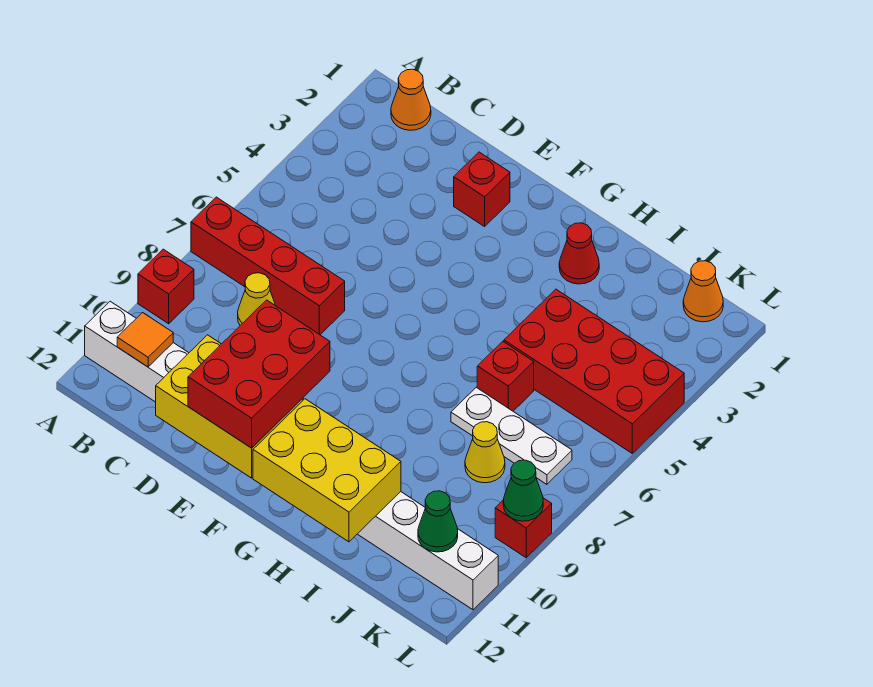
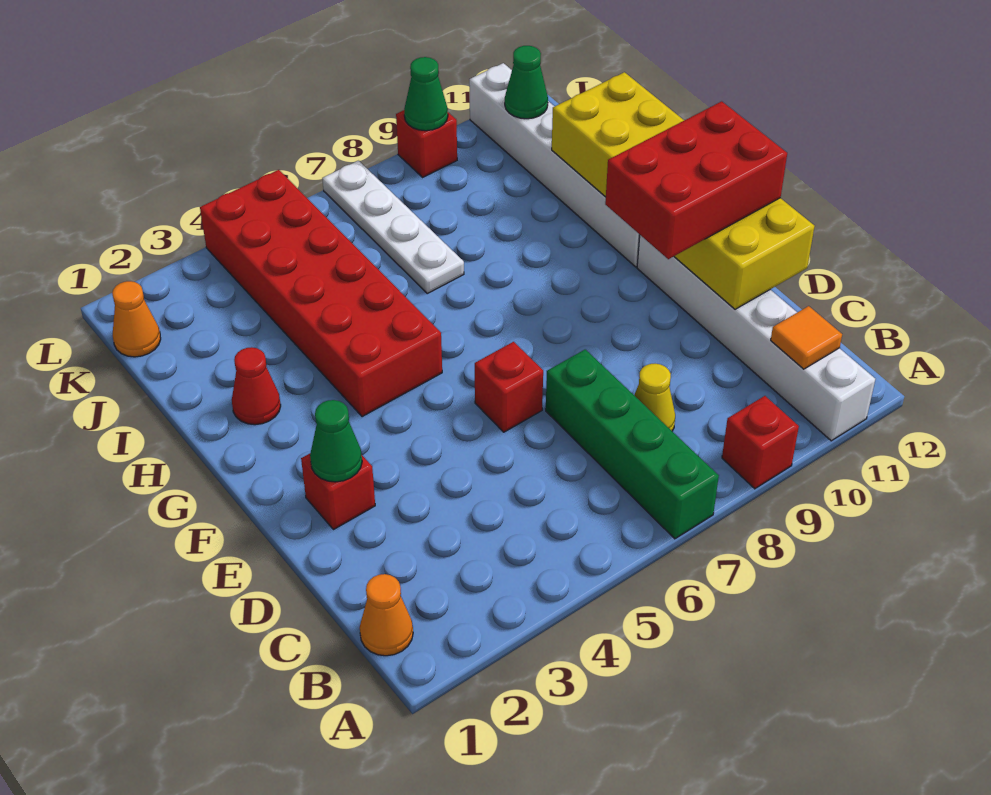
red 1x4 brick [191,197,345,335] -> green 1x4 brick [546,349,719,539]
none -> green 1x1 cone [310,400,362,482]
red 2x4 brick [504,289,684,453] -> red 2x6 brick [200,170,442,417]
red 1x1 brick [477,341,534,411] -> red 1x1 brick moved to [475,342,543,432]
white 1x3 plate [451,387,572,484] -> white 1x4 plate [322,161,464,293]
yellow 1x1 cone [465,422,505,483] -> none

